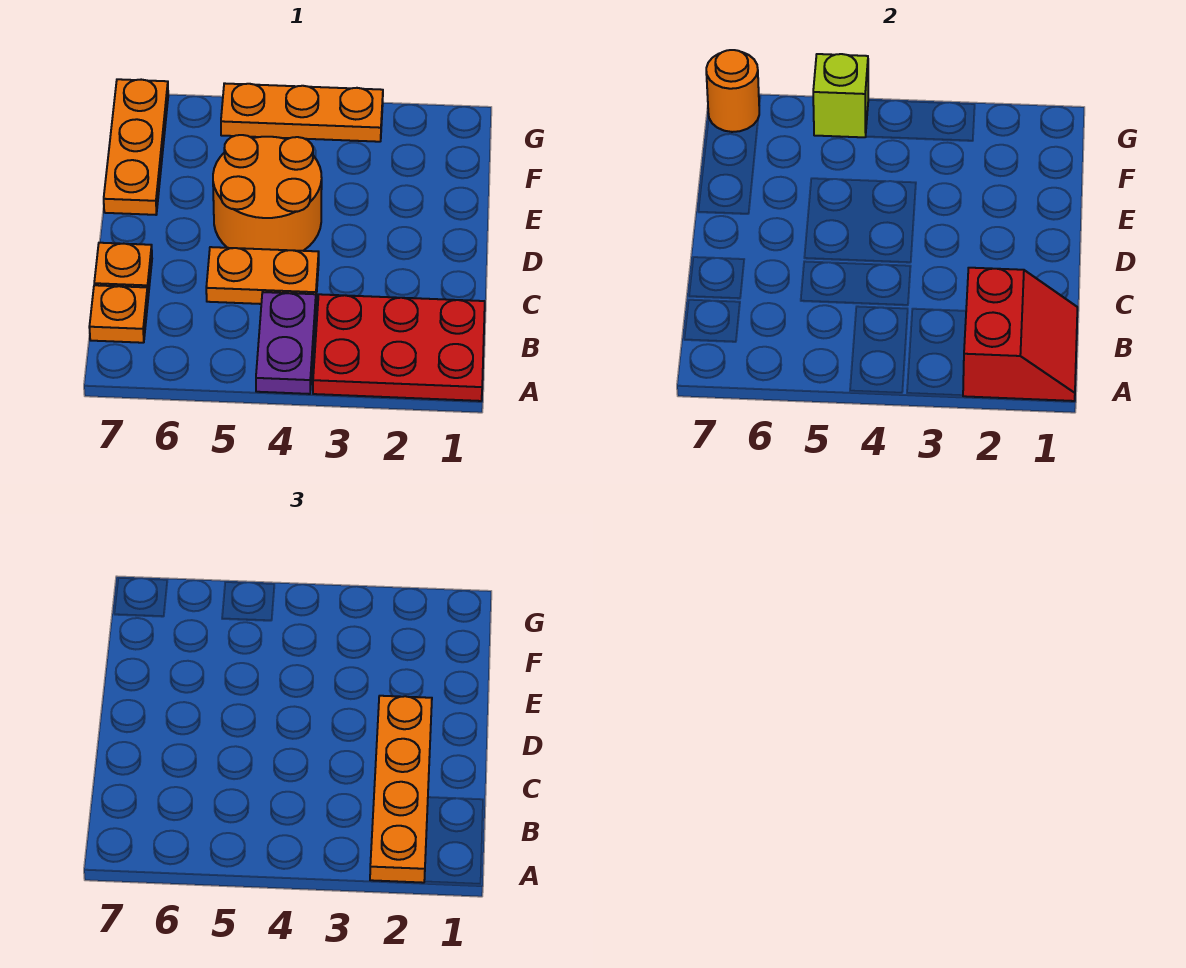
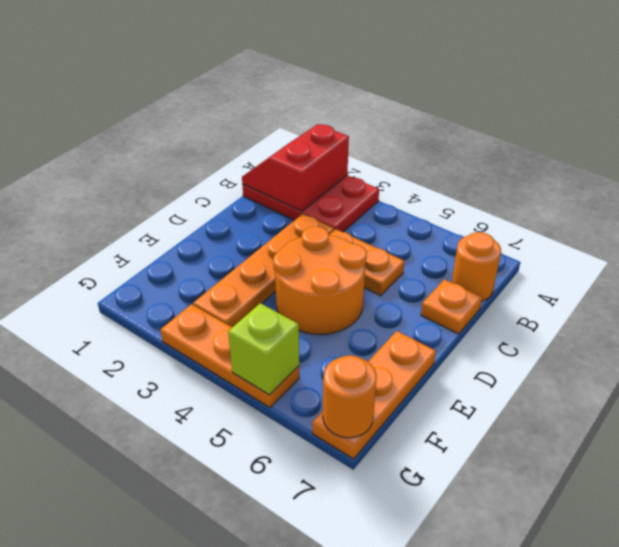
orange 1x4 plate [370,696,432,883] -> orange 1x4 plate moved to [193,214,334,327]
purple 1x2 plate [256,292,316,394] -> none
orange 1x1 plate [89,285,148,343] -> orange 1x1 round brick [452,232,501,301]

